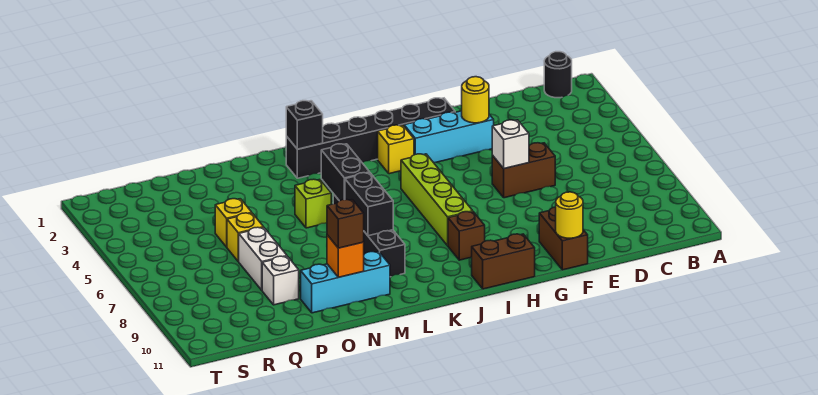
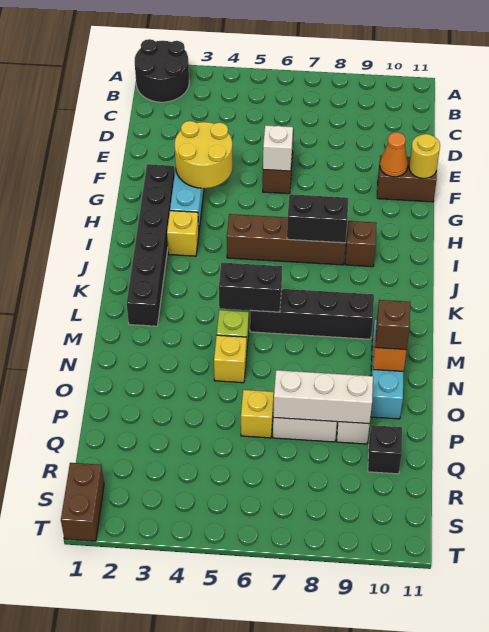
black 1x1 round brick [544,52,572,98] -> black 2x2 round brick [134,39,189,102]
yellow 1x1 round brick [462,77,489,123] -> yellow 2x2 round brick [175,121,232,188]
none -> orange 1x1 cone [380,132,408,177]
brown 1x2 brick [472,234,535,289] -> brown 1x2 brick moved to [61,463,104,541]
lime 1x4 brick [401,154,473,246] -> brown 1x4 brick [227,214,346,265]
black 1x1 brick [286,101,323,149] -> black 1x1 brick moved to [368,425,402,474]
black 1x2 brick [345,173,393,236] -> black 1x2 brick moved to [287,194,349,243]
yellow 1x1 brick [215,199,252,247] -> yellow 1x1 brick moved to [214,335,246,383]
none -> white 1x3 brick [273,370,373,424]

